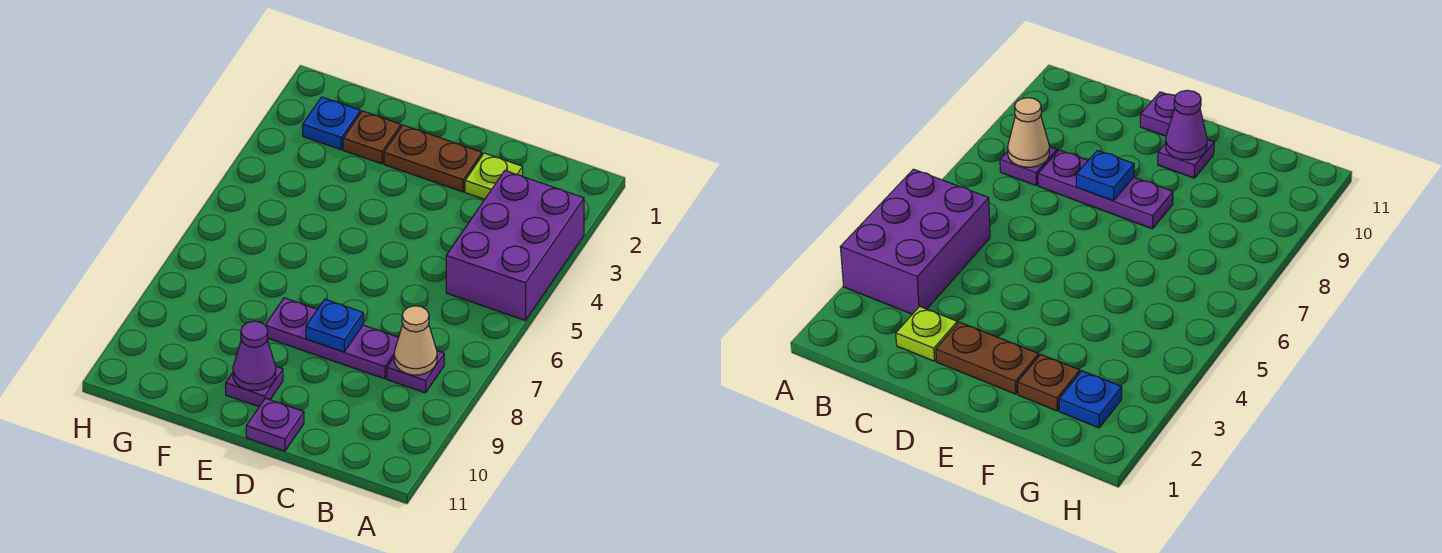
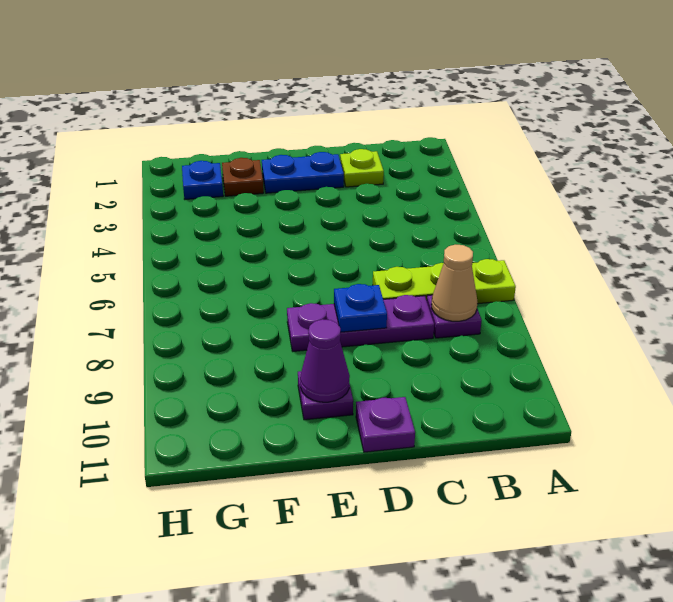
purple 2x3 brick [446,171,584,321] -> none
none -> lime 1x3 plate [373,259,516,304]
brown 1x2 plate [384,125,482,192] -> blue 1x2 plate [262,152,344,193]

